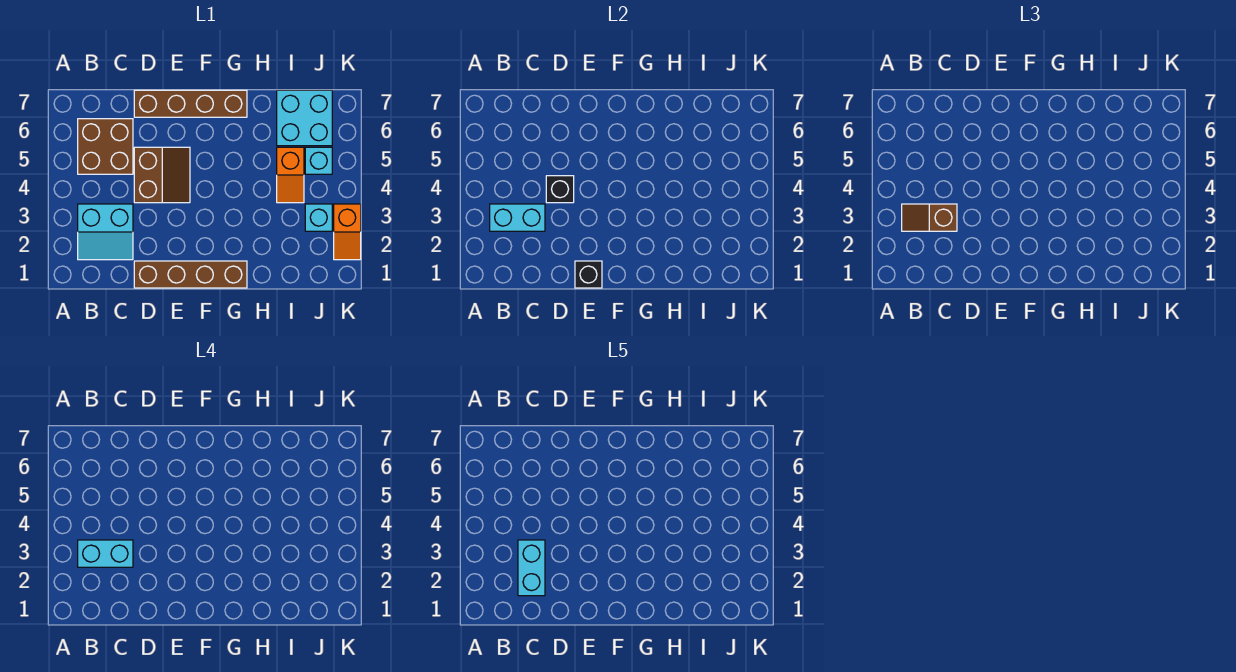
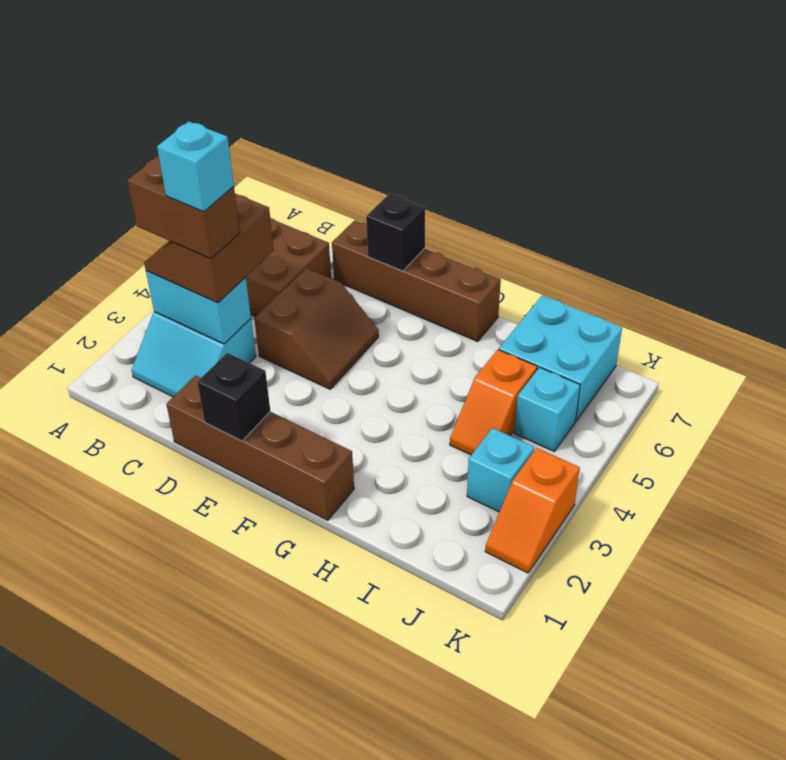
brown 1x2 slope [902,204,957,231] -> brown 2x2 slope [144,194,274,303]
cyan 1x2 brick [78,540,133,567] -> brown 1x2 brick [127,156,240,259]
cyan 1x2 brick [518,540,545,596] -> cyan 1x1 brick [157,121,234,212]
black 1x1 brick [546,176,574,203] -> black 1x1 brick moved to [366,194,425,271]

